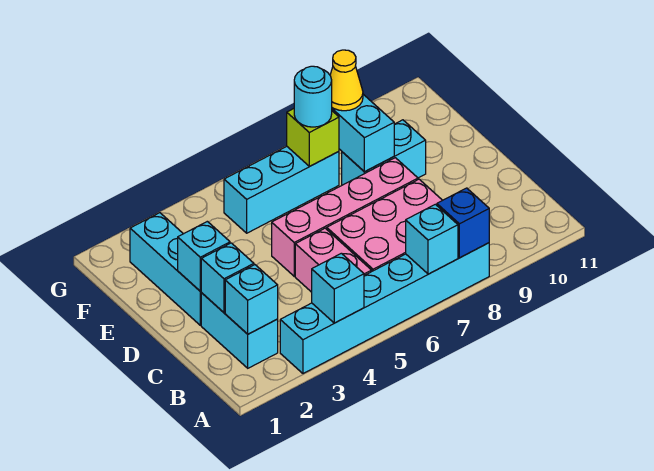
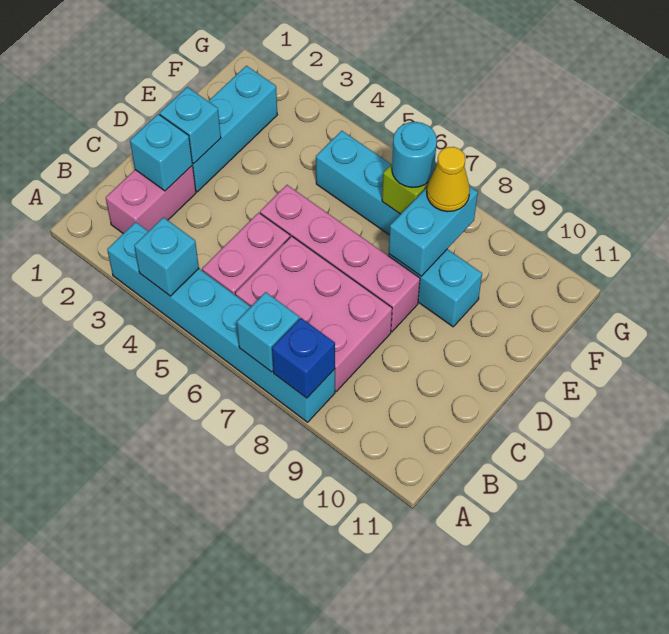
cyan 1x2 brick [201,293,278,368] -> pink 1x2 brick [106,166,196,234]
cyan 1x1 brick [225,265,278,334] -> none

